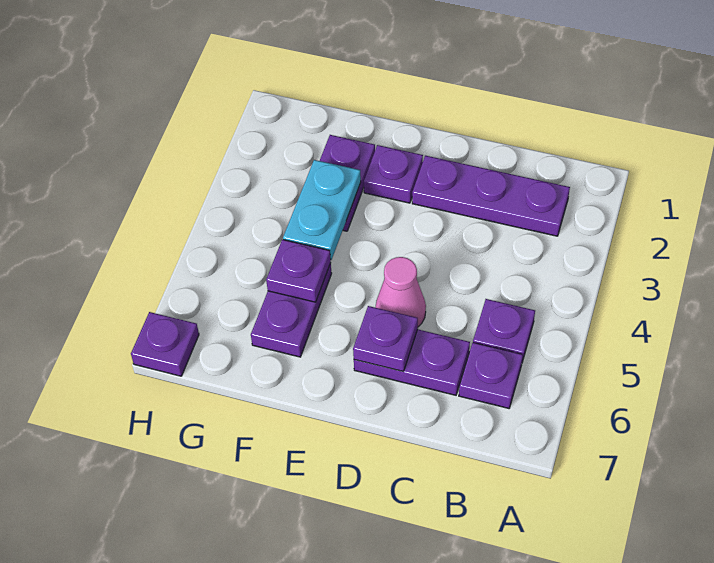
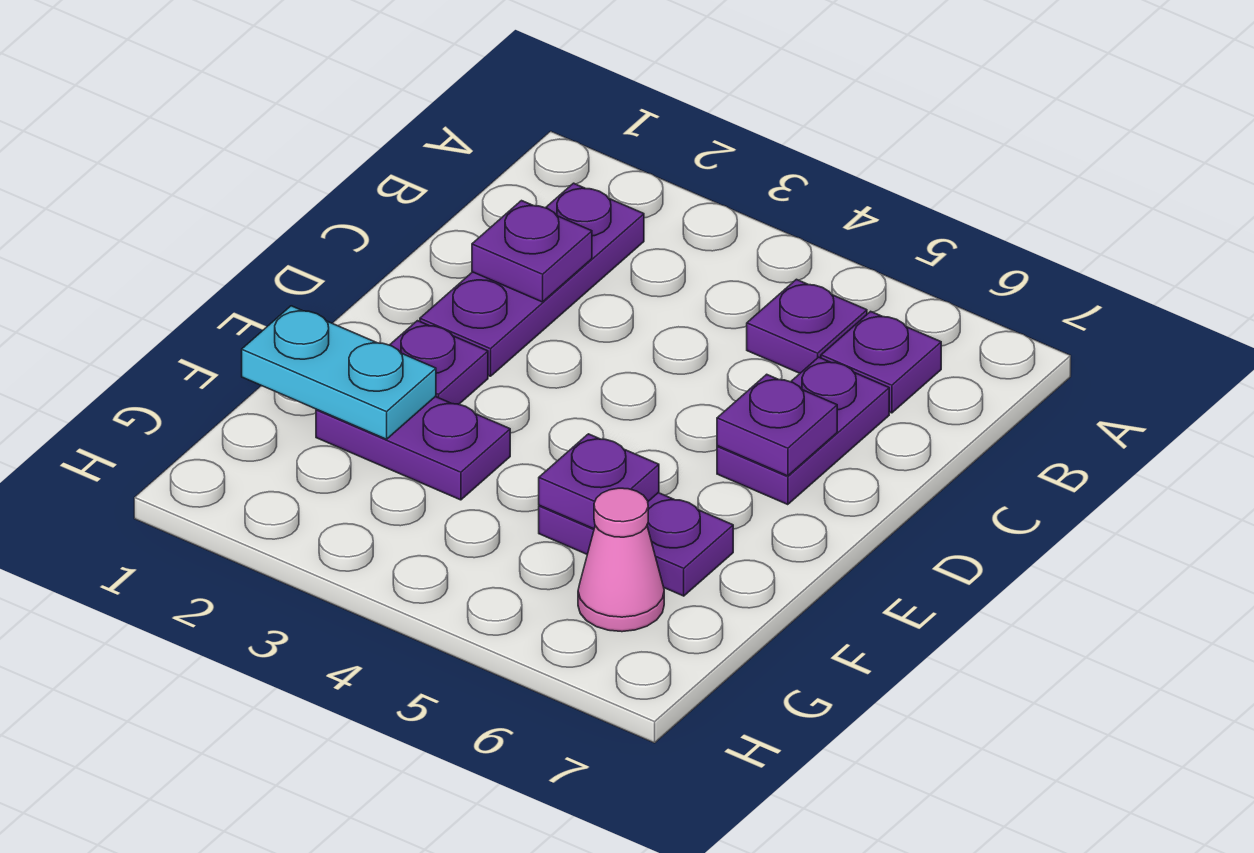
pink 1x1 cone [376,257,426,327] -> pink 1x1 cone moved to [578,488,664,632]
cyan 1x2 plate [283,160,361,260] -> cyan 1x2 plate moved to [242,306,436,439]
purple 1x1 plate [131,312,199,376] -> purple 1x1 plate moved to [472,201,592,302]

